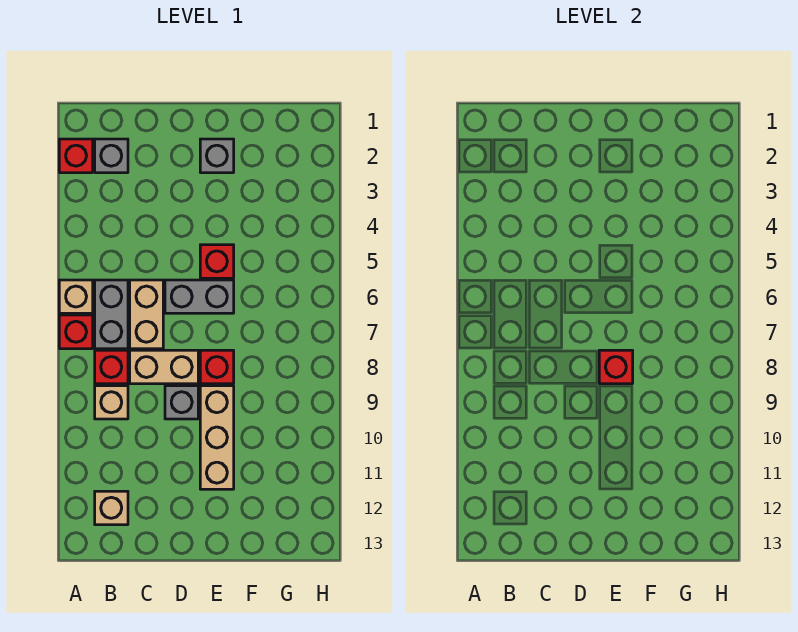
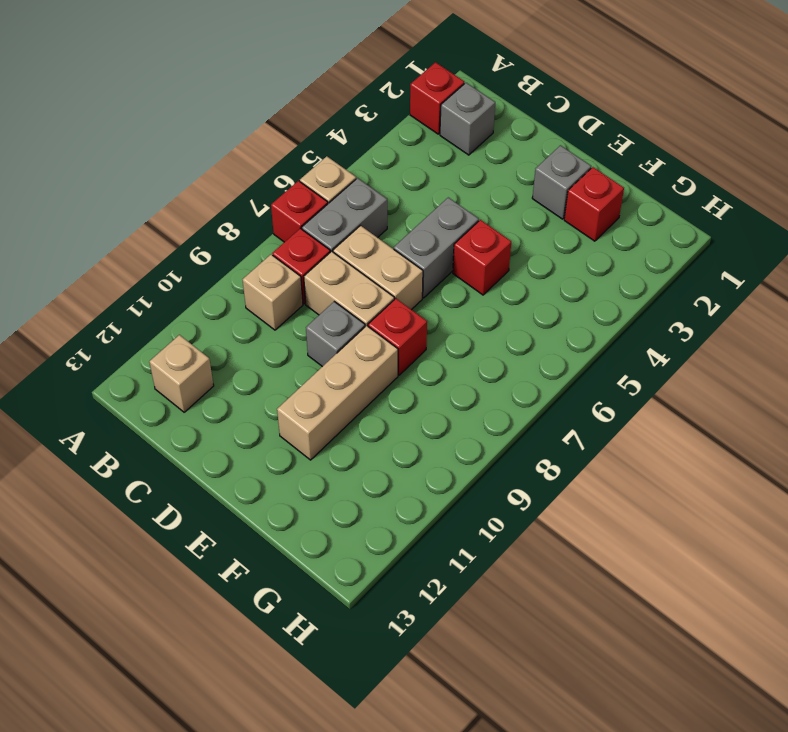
tan 1x2 brick [130,280,163,349] -> tan 1x2 brick turned to [333,226,423,310]
grey 1x2 brick [165,280,234,313] -> grey 1x2 brick turned to [394,197,479,298]
red 1x1 brick [599,350,633,384] -> red 1x1 brick moved to [564,167,624,241]

